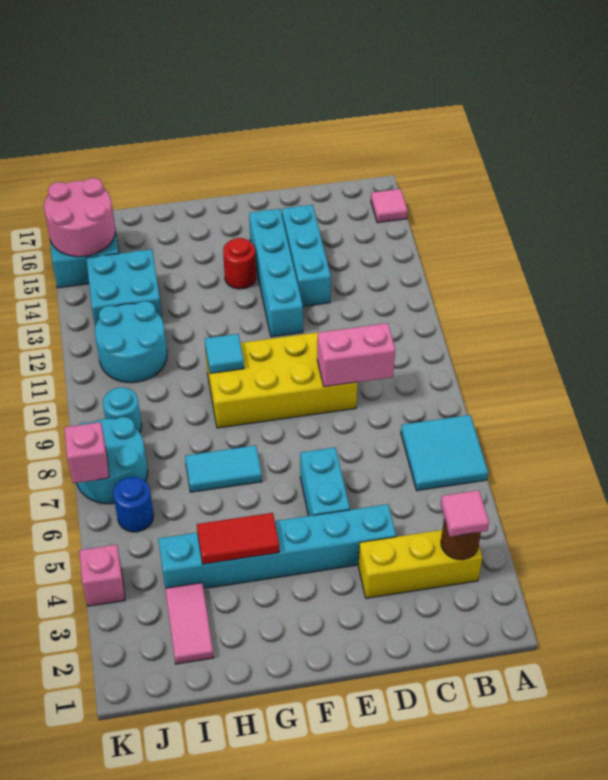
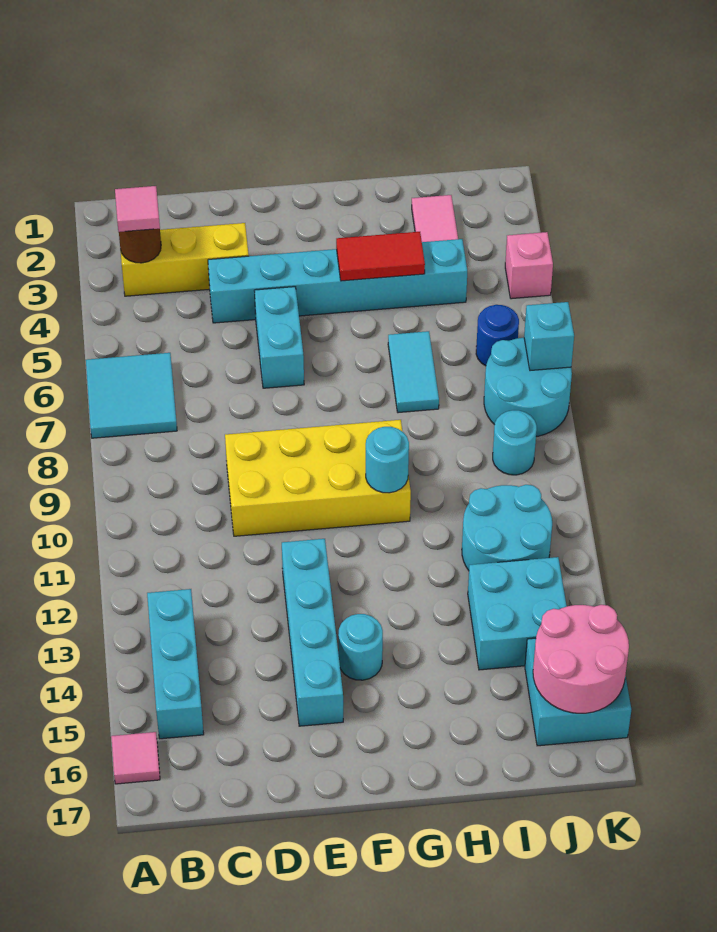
pink 1x2 brick [317,323,395,387] -> none
cyan 1x3 brick [282,205,331,306] -> cyan 1x3 brick moved to [147,589,204,739]
red 1x1 round brick [223,238,256,289] -> cyan 1x1 round brick [338,614,383,680]
cyan 1x2 tile [185,445,262,492] -> cyan 1x2 tile turned to [388,331,439,413]
cyan 1x1 tile [205,334,244,373] -> cyan 1x1 round brick [366,427,409,493]
pink 1x1 brick [64,422,109,483] -> cyan 1x1 brick [524,302,574,371]

